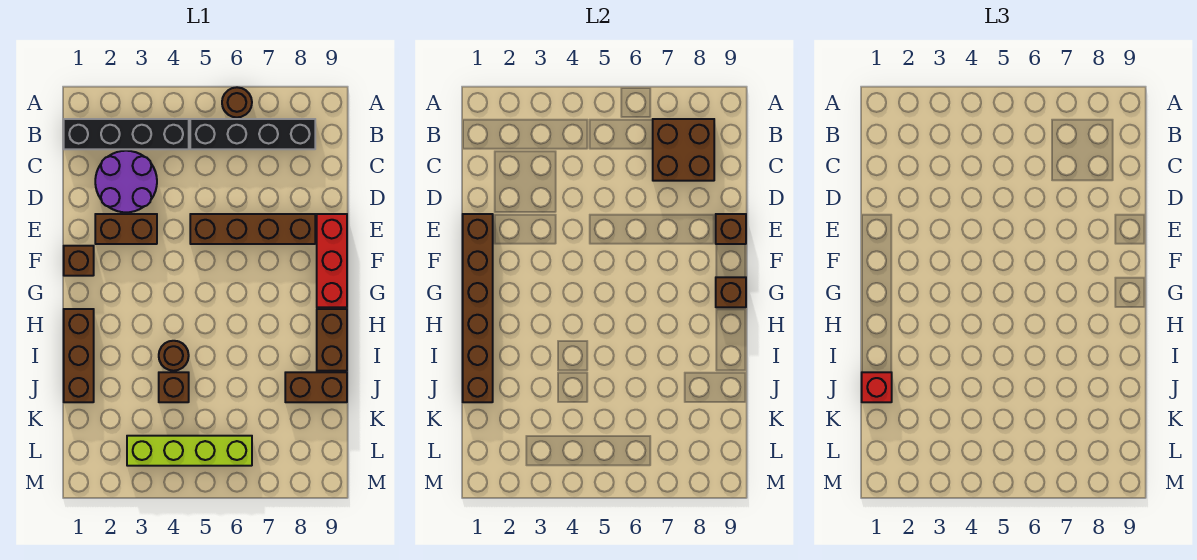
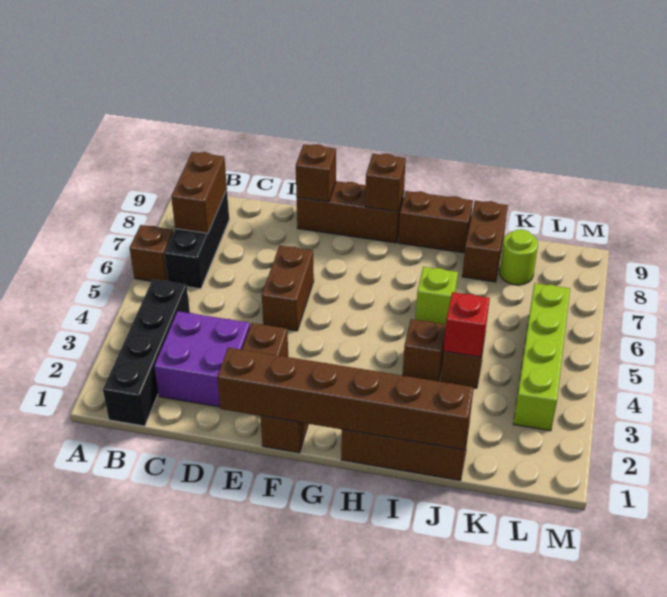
brown 1x1 round brick [222,87,252,117] -> brown 1x1 brick [130,225,173,281]
black 1x4 brick [190,119,315,149] -> black 1x3 brick [164,190,229,289]
brown 2x2 brick [653,119,714,181] -> brown 1x2 brick [171,152,227,233]
purple 2x2 round brick [95,151,157,212] -> purple 2x2 brick [154,311,250,407]
brown 1x4 brick [190,214,315,244] -> brown 1x2 brick [262,246,314,331]
red 1x3 brick [317,214,347,307] -> brown 1x3 brick [297,181,404,243]
brown 1x1 round brick [159,341,189,371] -> brown 1x1 brick [403,319,446,381]
none -> lime 1x1 brick [415,267,458,324]
red 1x1 brick [862,372,892,402] -> red 1x1 brick moved to [444,292,490,357]
none -> lime 1x1 round brick [500,229,538,285]

